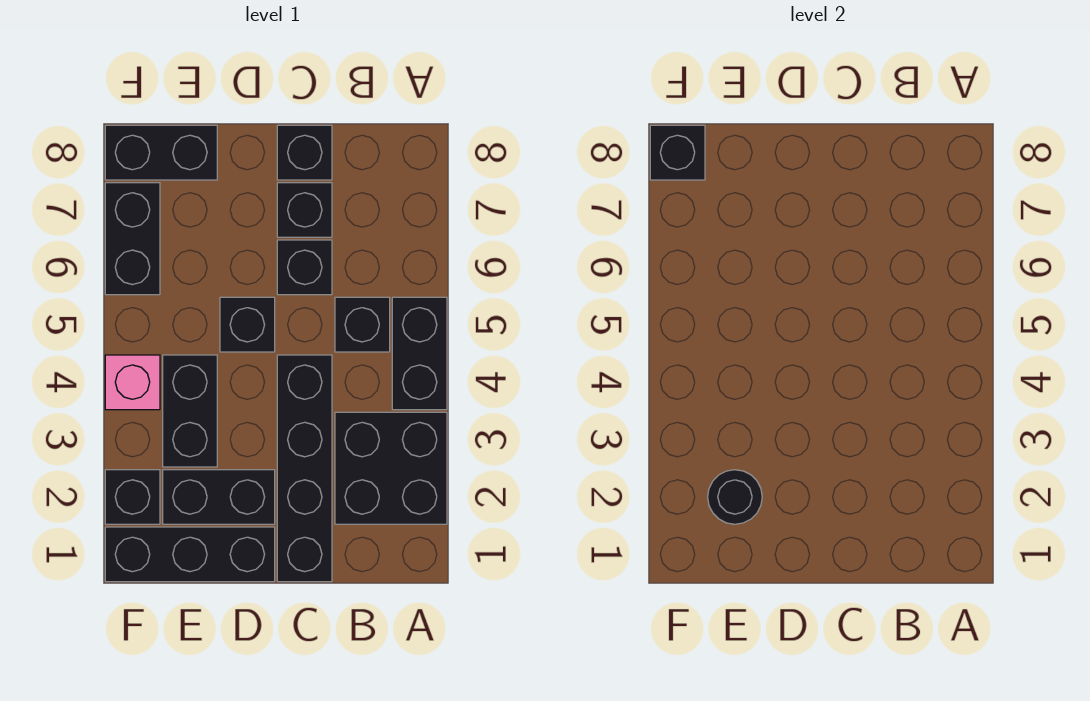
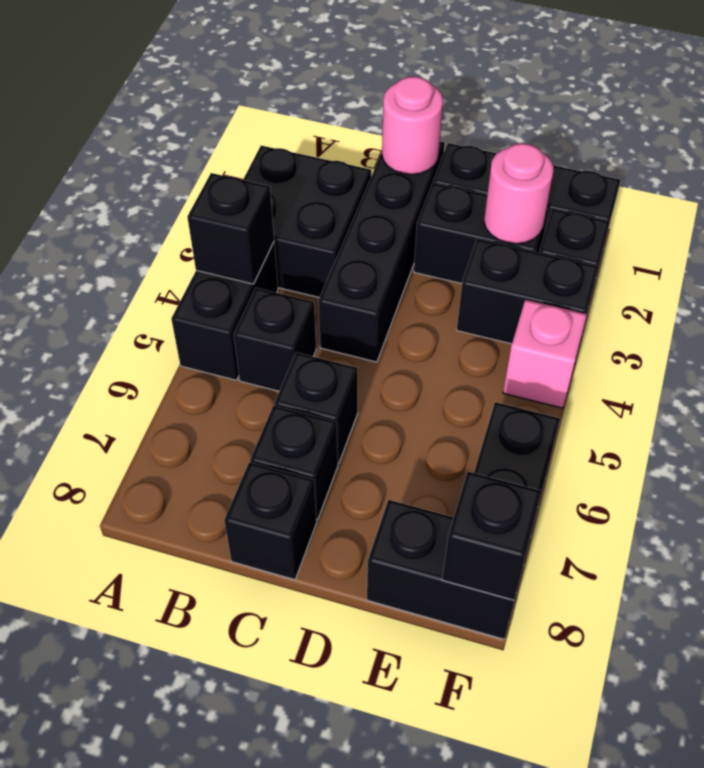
none -> pink 1x1 round brick [382,76,443,175]
black 1x1 brick [220,297,275,352] -> black 1x1 brick moved to [187,173,274,284]
black 1x1 round brick [708,470,762,524] -> pink 1x1 round brick [484,143,554,244]
black 1x2 brick [163,355,217,467] -> black 1x2 brick turned to [457,239,599,344]

